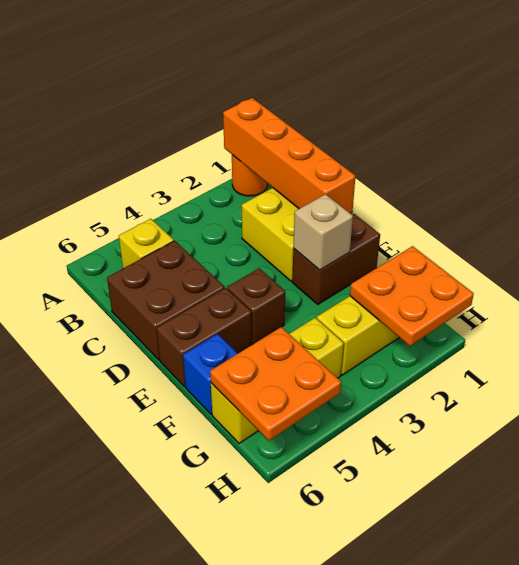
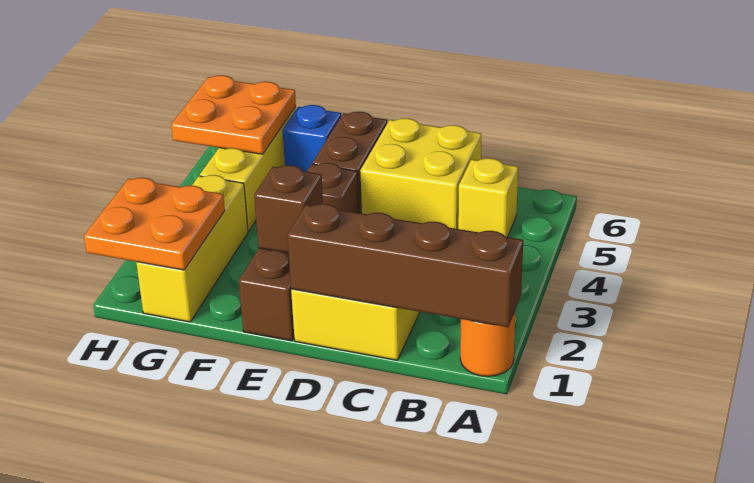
orange 1x4 brick [223,98,356,213] -> brown 1x4 brick [288,204,523,327]
brown 2x2 brick [107,241,224,360] -> yellow 2x2 brick [360,118,481,229]
tan 1x1 brick [293,194,353,270] -> brown 1x1 brick [254,165,323,253]

